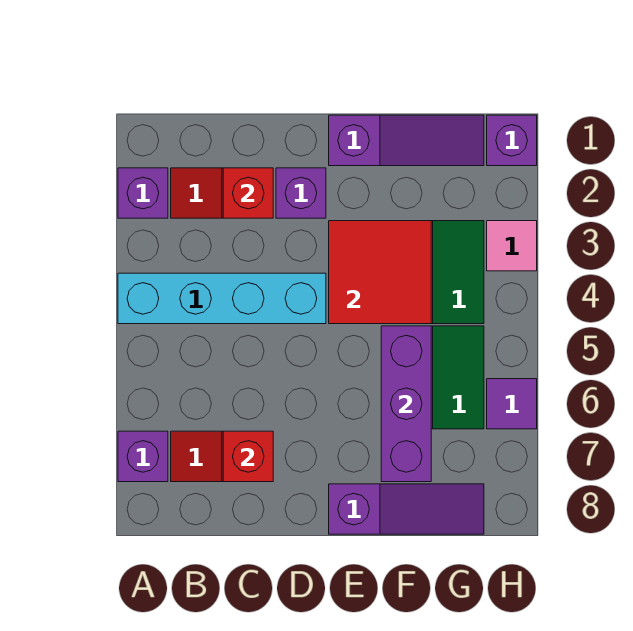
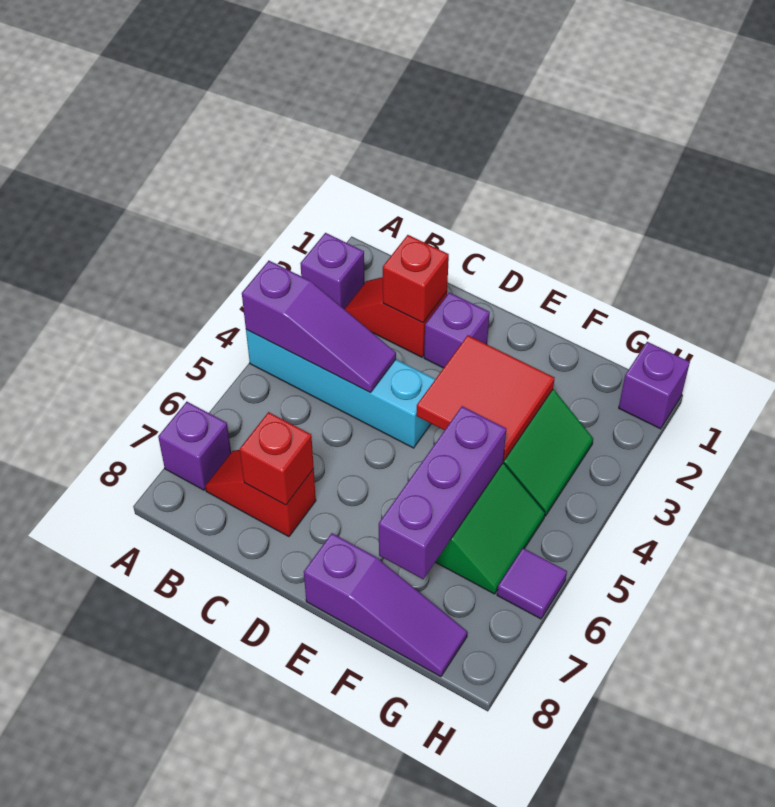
purple 1x3 slope [329,115,484,166] -> purple 1x3 slope moved to [242,261,396,392]
pink 1x1 tile [487,221,537,271] -> none

